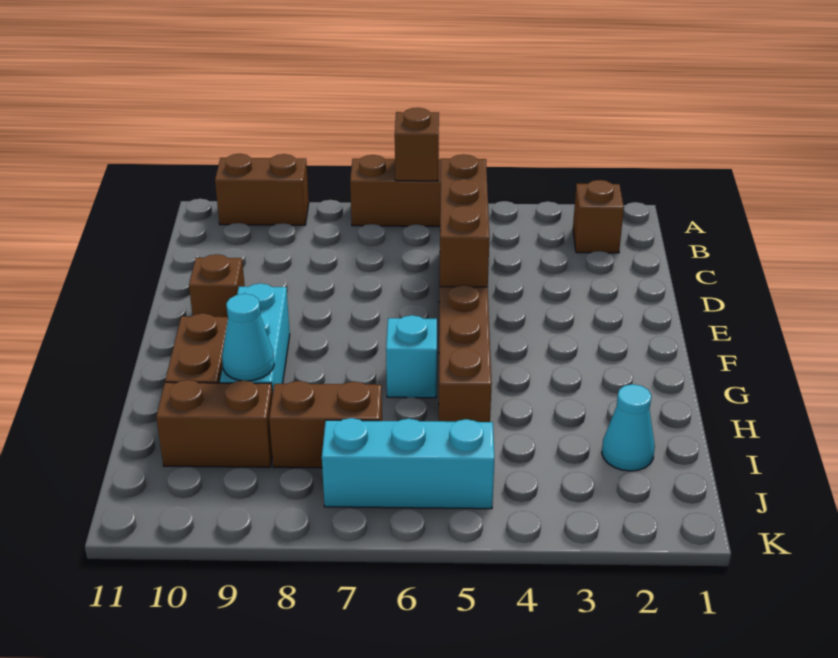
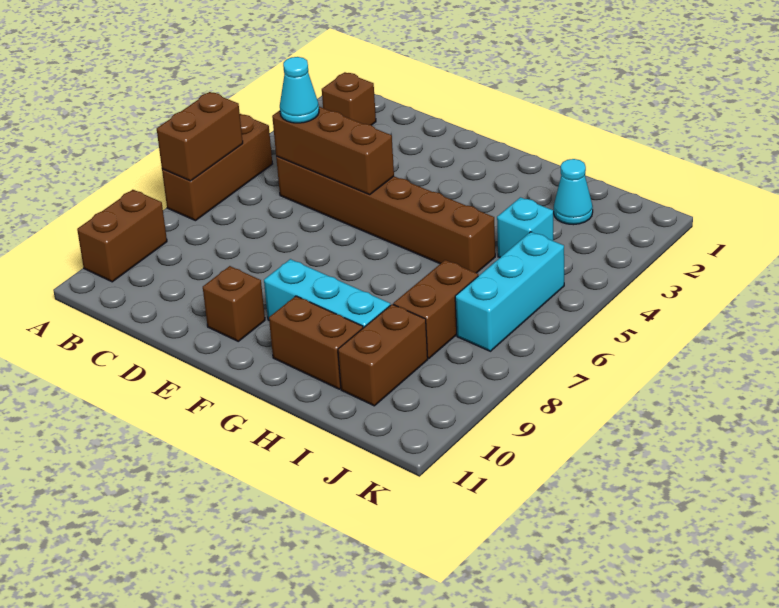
brown 1x1 brick [395,108,439,181] -> brown 1x2 brick [157,92,243,181]
cyan 1x1 brick [386,315,437,398] -> cyan 1x1 brick moved to [497,197,553,257]
cyan 1x1 cone [222,294,274,381] -> cyan 1x1 cone moved to [280,57,319,123]

